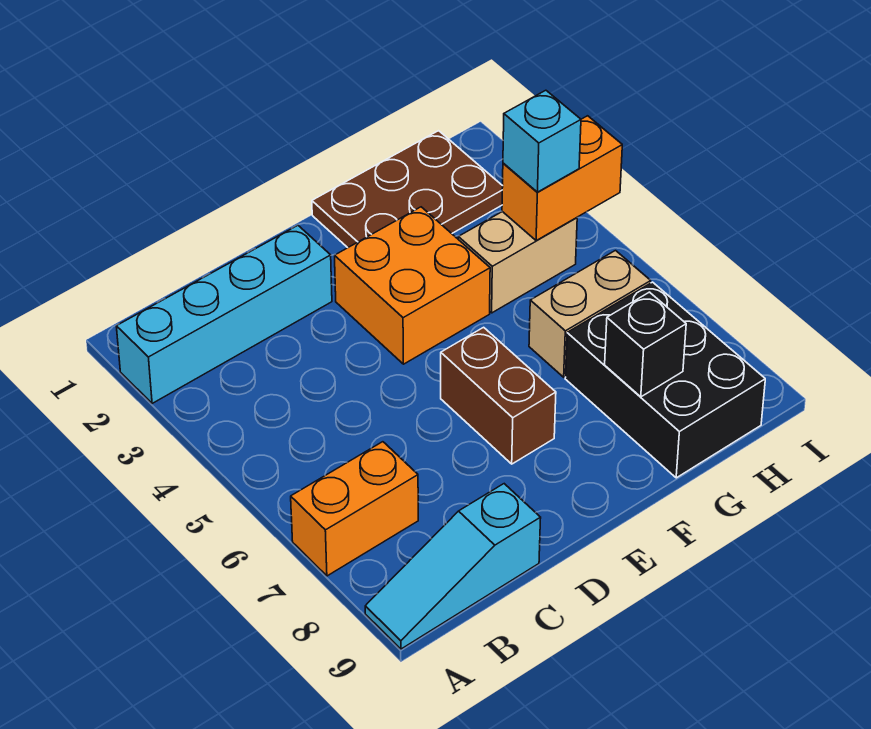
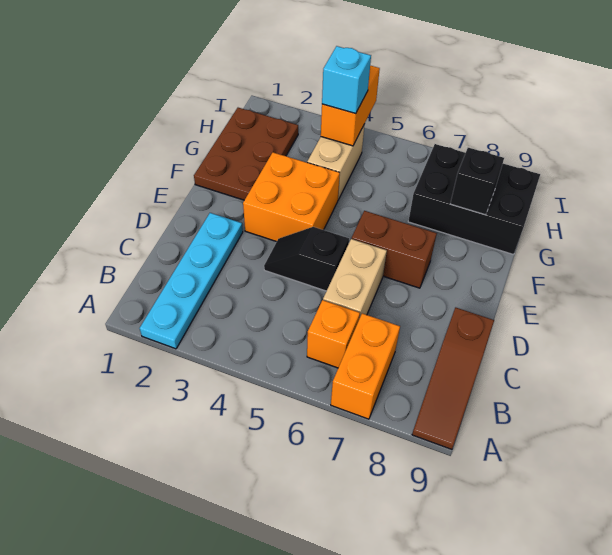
cyan 1x4 brick [116,225,332,404] -> cyan 1x4 plate [140,213,243,349]
cyan 1x3 slope [365,484,541,649] -> brown 1x3 slope [412,308,494,449]
none -> orange 1x1 brick [307,300,360,368]
none -> black 1x2 slope [264,227,349,291]
tan 1x2 brick [529,251,651,377] -> tan 1x2 brick moved to [323,239,387,319]

